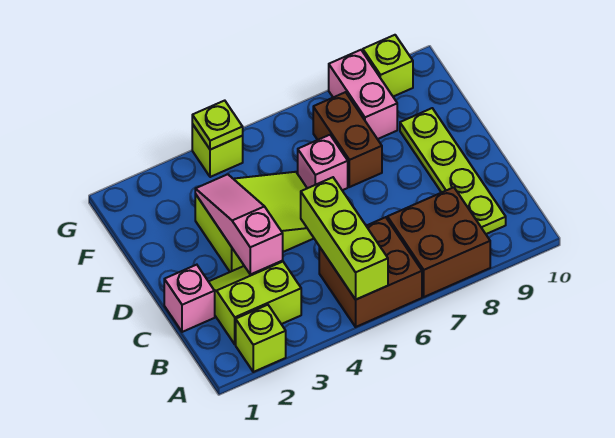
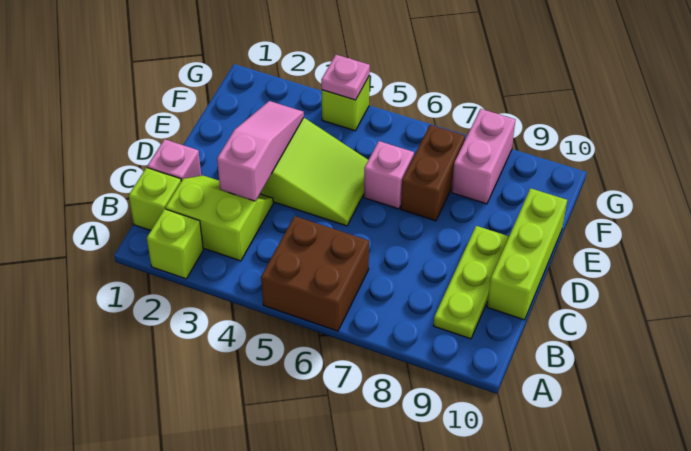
lime 1x3 brick [301,177,388,300] -> lime 1x3 brick moved to [487,188,567,320]
brown 2x2 brick [387,187,490,297] -> none
lime 1x4 plate [400,108,506,234] -> lime 1x3 plate [434,226,509,339]
lime 1x1 plate [192,101,243,150] -> pink 1x1 plate [321,55,370,100]
lime 1x1 brick [363,35,413,97] -> lime 1x1 brick moved to [129,168,181,230]

